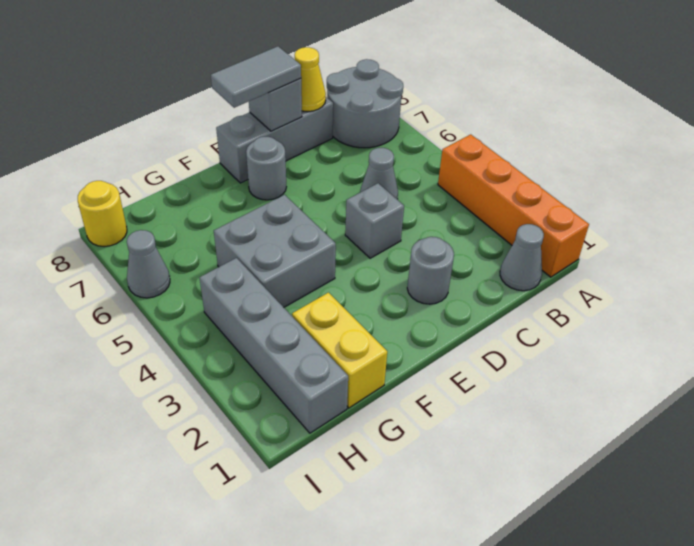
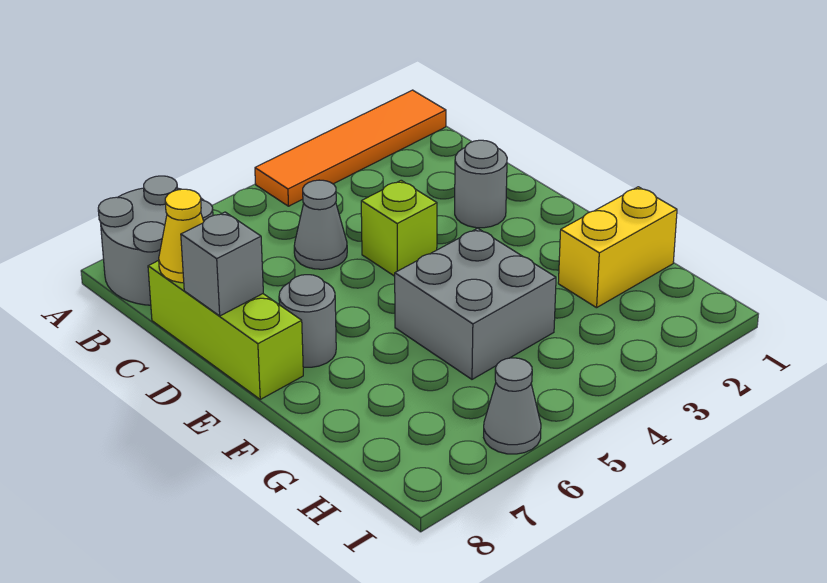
orange 1x4 brick [438,134,589,277] -> orange 1x4 tile [255,90,446,206]
grey 1x1 cone [500,224,544,291] -> none
grey 1x3 brick [216,97,333,183] -> lime 1x3 brick [148,260,303,399]
grey 1x1 brick [345,183,404,258] -> lime 1x1 brick [361,180,437,276]
grey 1x2 tile [211,46,301,108] -> none
grey 1x4 brick [200,258,348,433] -> none
yellow 1x1 round brick [78,181,127,247] -> none

